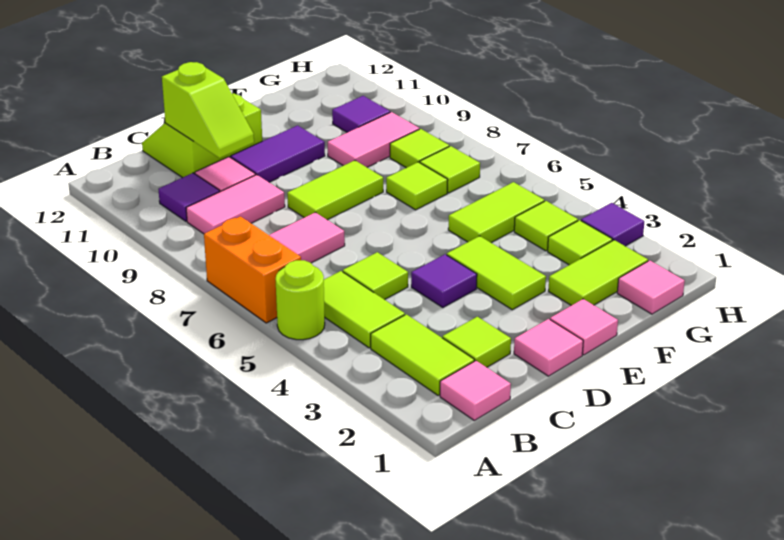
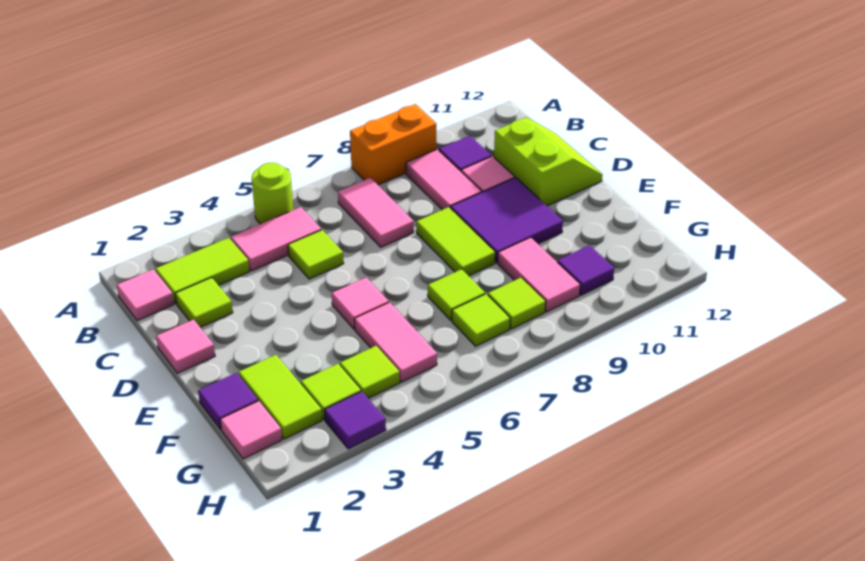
orange 1x2 brick [204,216,301,323] -> orange 1x2 brick moved to [350,104,436,185]
lime 1x2 tile [324,271,405,348] -> pink 1x2 tile [231,207,321,271]
lime 1x2 slope [162,62,254,158] -> none
purple 1x1 tile [411,254,477,307] -> purple 1x1 tile moved to [198,373,258,429]
purple 1x2 tile [231,125,325,182] -> purple 2x2 tile [451,178,563,263]
pink 1x1 tile [550,299,618,355] -> pink 1x1 tile moved to [332,277,389,329]
lime 1x2 tile [447,236,546,310] -> none
lime 1x2 tile [448,182,544,243] -> pink 1x2 tile [354,302,437,382]

